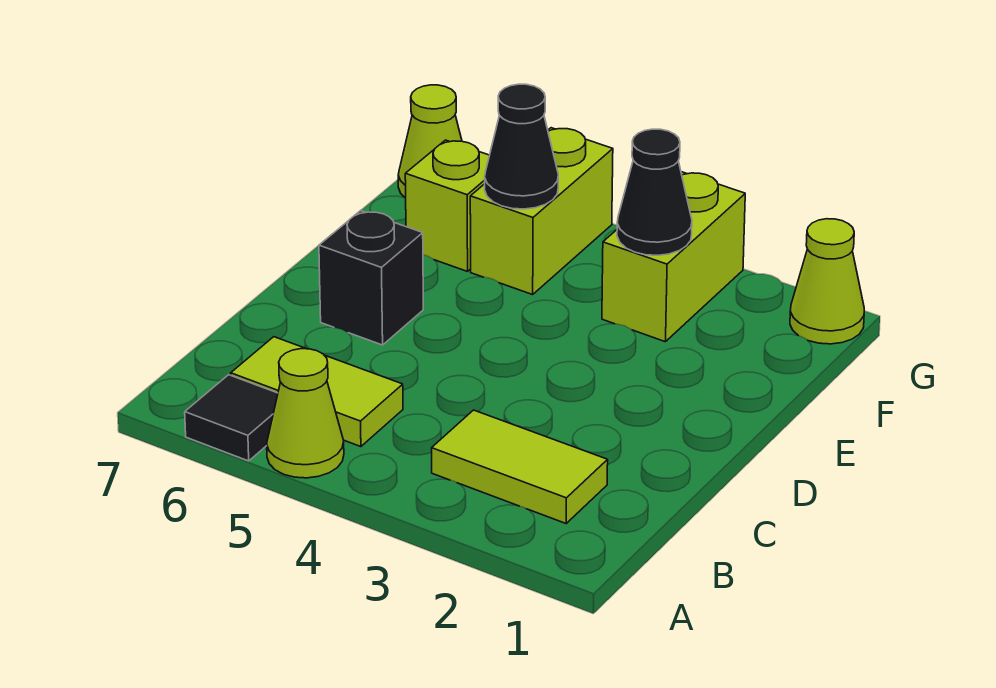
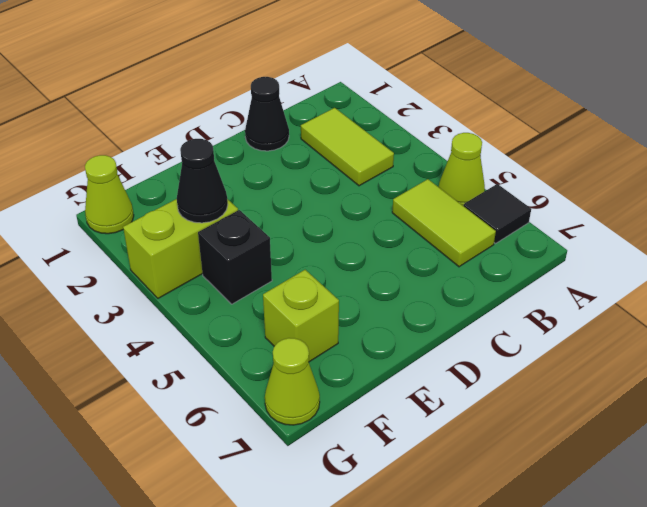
black 1x1 brick [319,211,423,345] -> black 1x1 brick moved to [198,210,272,304]
lime 1x2 brick [470,128,613,295] -> none
black 1x1 cone [485,84,558,209] -> black 1x1 cone moved to [245,77,289,151]

